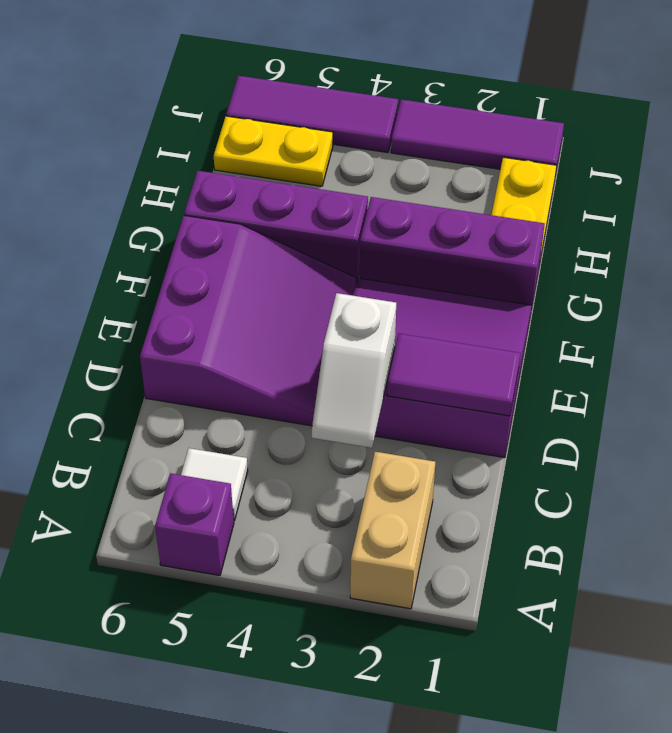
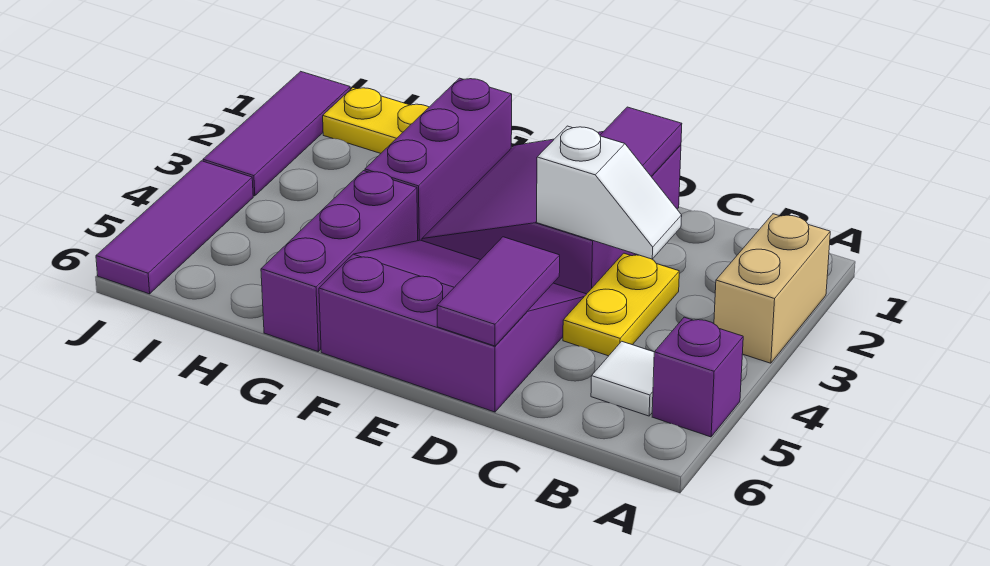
tan 1x2 brick [350,452,435,609] -> tan 1x2 brick turned to [714,214,830,363]
none -> purple 1x2 tile [437,237,560,346]
yellow 1x2 plate [214,116,333,186] -> yellow 1x2 plate moved to [563,253,679,356]

